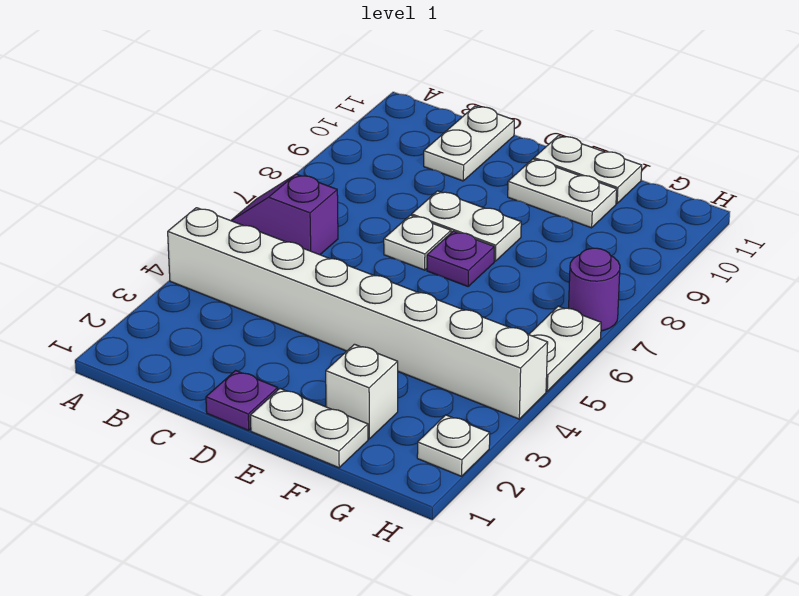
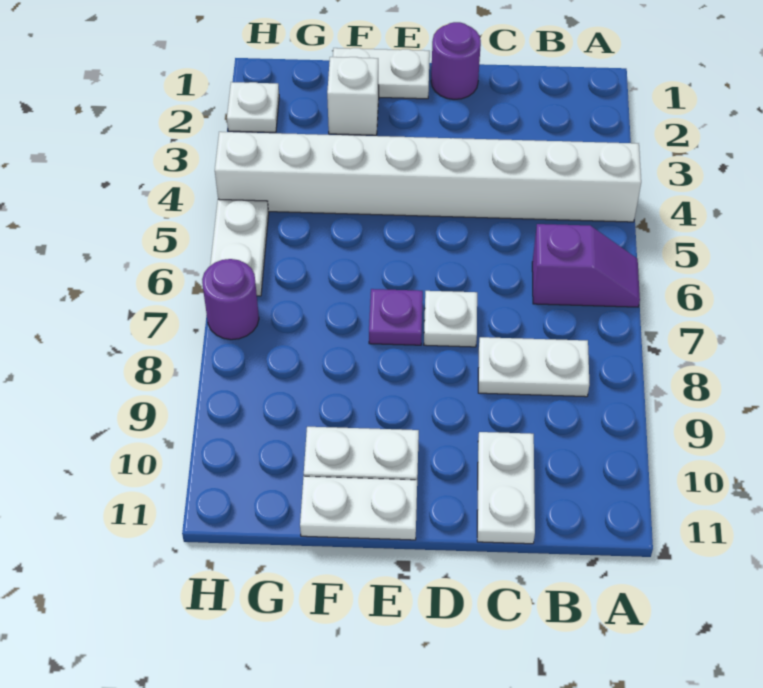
purple 1x1 plate [206,371,278,430] -> purple 1x1 round brick [431,22,481,100]
white 1x2 plate [412,191,521,261] -> white 1x2 plate moved to [478,337,589,397]

